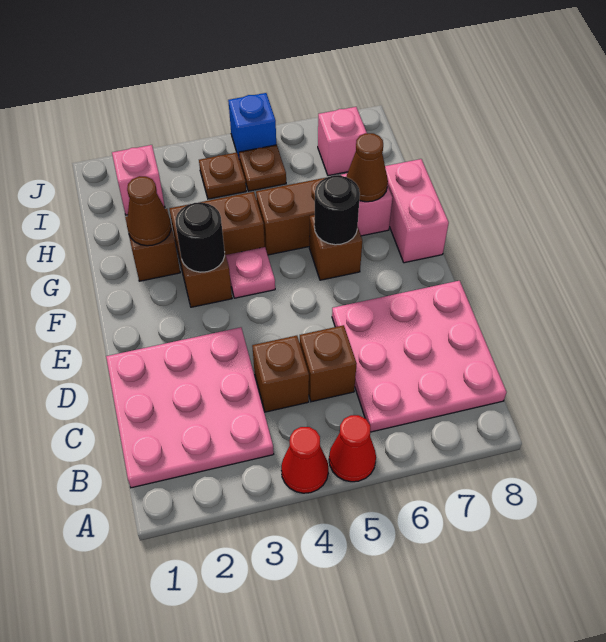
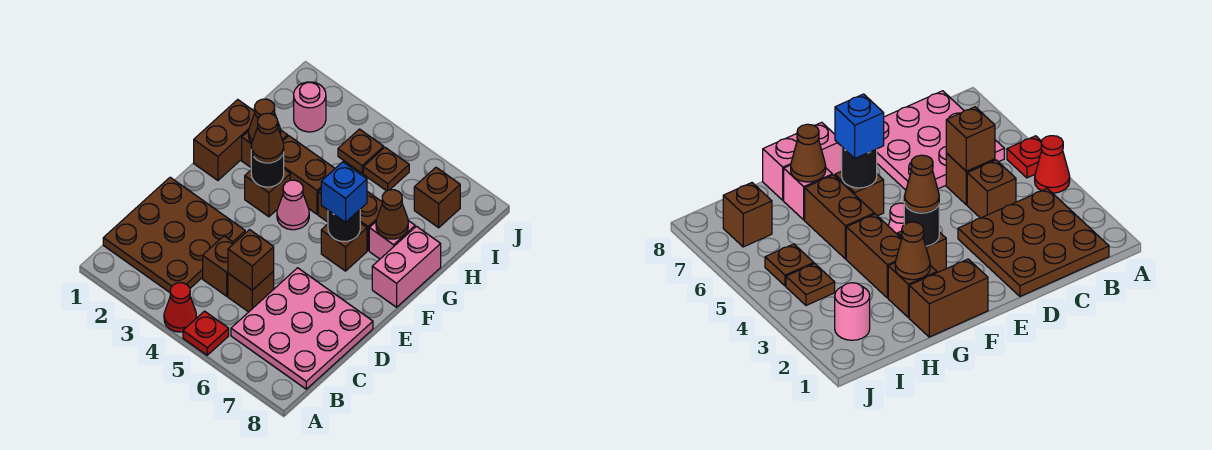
red 1x1 cone [329,415,376,482] -> red 1x1 plate [183,311,229,355]
pink 3x3 plate [106,327,274,488] -> brown 3x3 plate [103,177,245,292]
none -> brown 1x1 brick [228,230,274,290]
none -> brown 1x2 brick [194,100,255,180]
none -> brown 1x1 cone [251,113,284,163]
pink 1x1 plate [226,247,275,298] -> pink 1x1 cone [277,180,309,230]
pink 1x1 brick [112,145,165,215] -> pink 1x1 round brick [294,82,326,132]
pink 1x1 brick [318,107,367,176] -> brown 1x1 brick [414,167,460,228]
blue 1x1 brick [228,93,276,157] -> blue 1x1 brick moved to [321,162,367,222]

